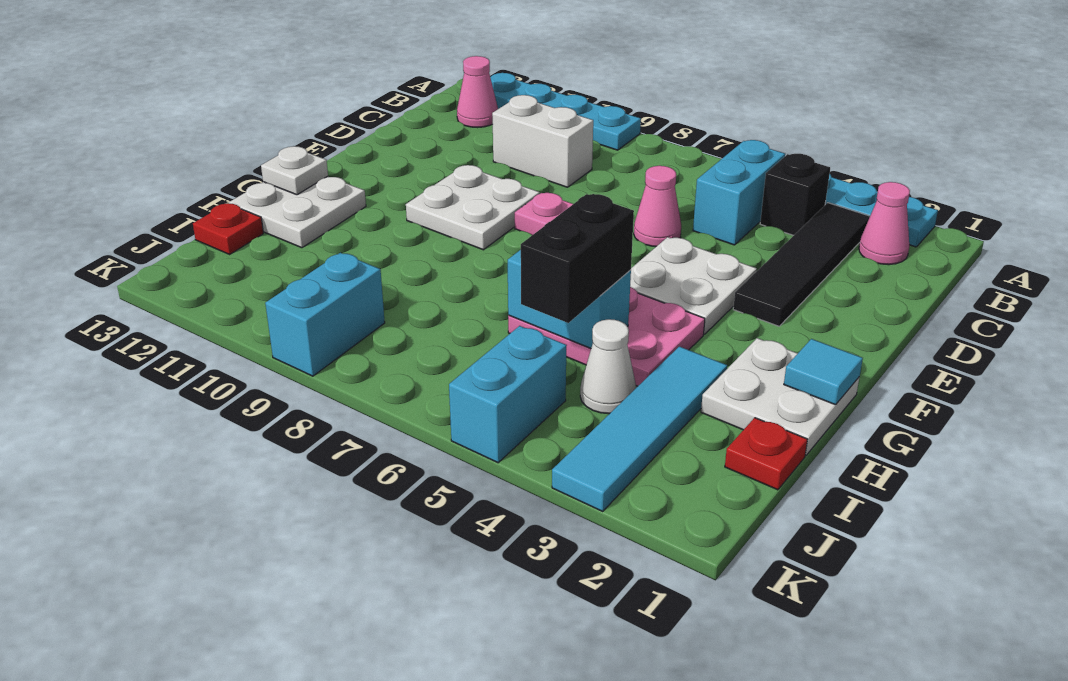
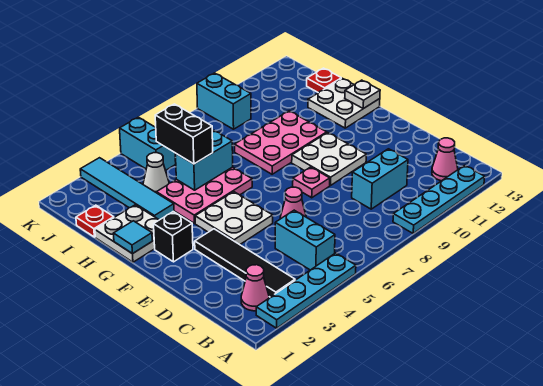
black 1x1 brick [760,154,830,235] -> black 1x1 brick moved to [154,212,193,262]
white 1x2 brick [492,95,593,187] -> cyan 1x2 brick [352,149,408,209]
none -> pink 2x3 plate [234,111,327,174]

